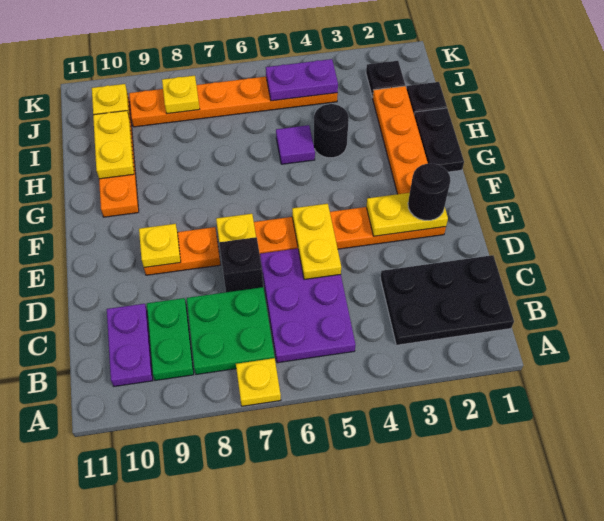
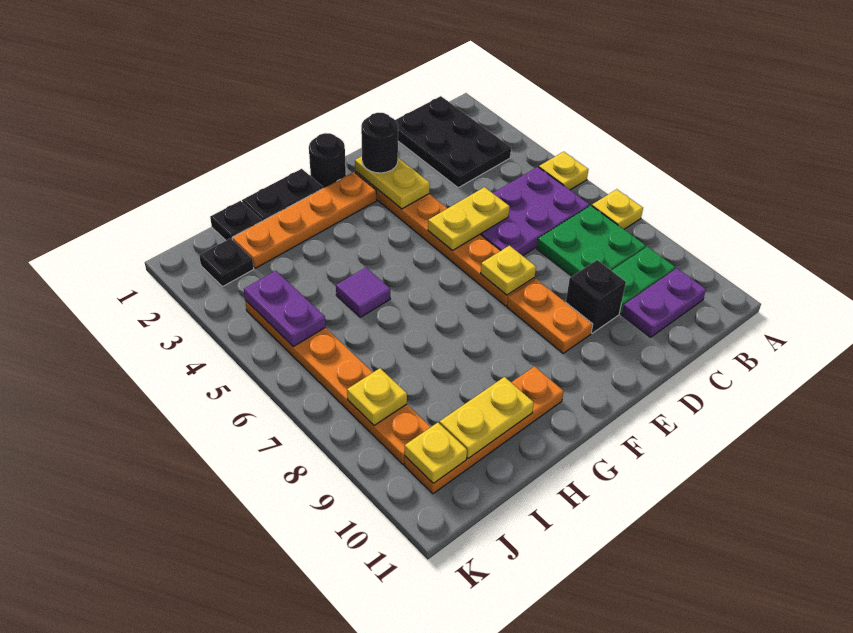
black 1x1 brick [219,237,263,292] -> black 1x1 brick moved to [566,260,626,333]
yellow 1x1 plate [139,224,181,267] -> yellow 1x1 plate moved to [539,152,588,190]
black 1x1 round brick [314,104,349,158] -> black 1x1 round brick moved to [309,133,346,188]

